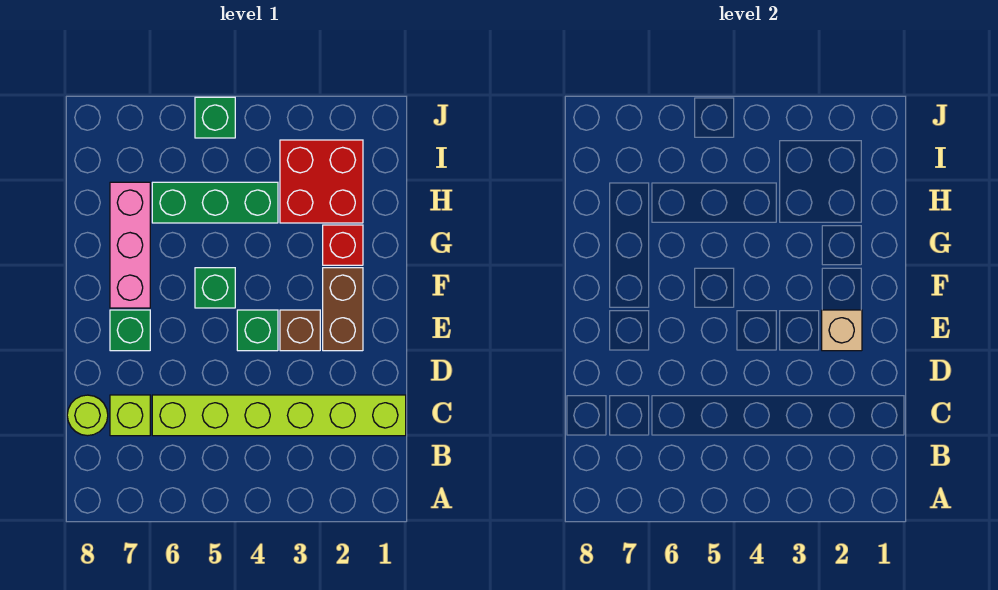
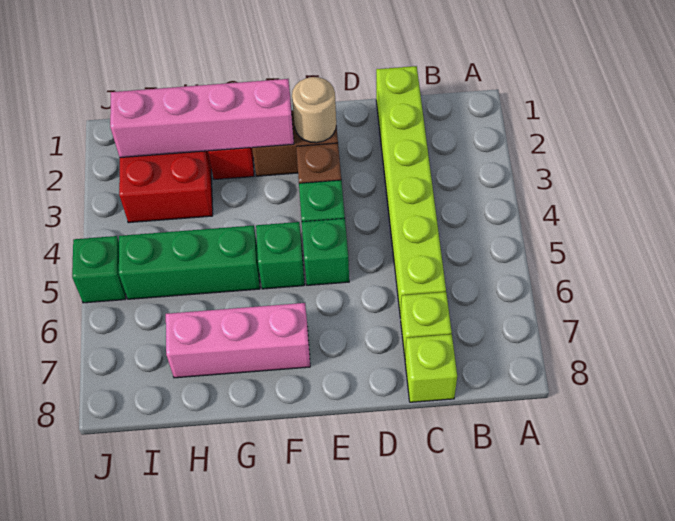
lime 1x1 round brick [67,395,108,436] -> lime 1x1 brick [405,334,457,402]
tan 1x1 brick [822,310,862,351] -> tan 1x1 round brick [292,77,336,143]
green 1x1 brick [110,310,150,351] -> green 1x1 brick moved to [302,218,349,285]
none -> pink 1x4 brick [110,79,294,158]
green 1x3 brick [152,182,278,223] -> green 1x3 brick turned to [119,225,260,299]

